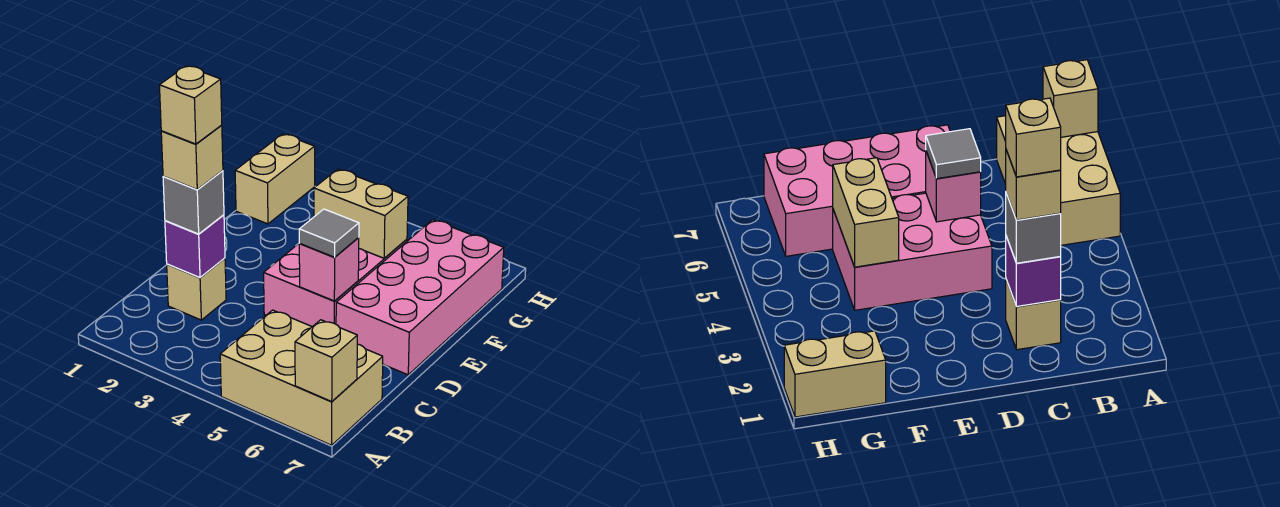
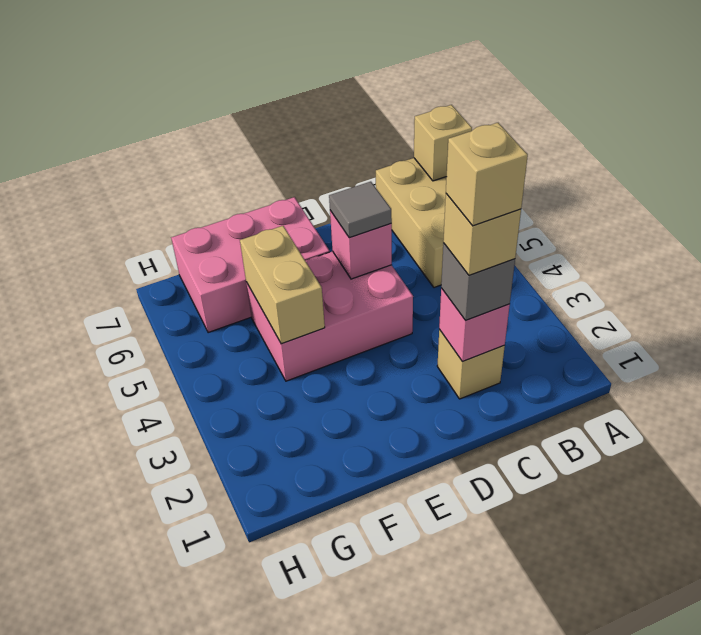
purple 1x1 brick [165,215,225,278] -> pink 1x1 brick [439,288,510,362]
pink 2x4 brick [336,220,504,375] -> pink 2x3 brick [171,197,330,333]
tan 1x2 brick [235,134,315,224] -> none

